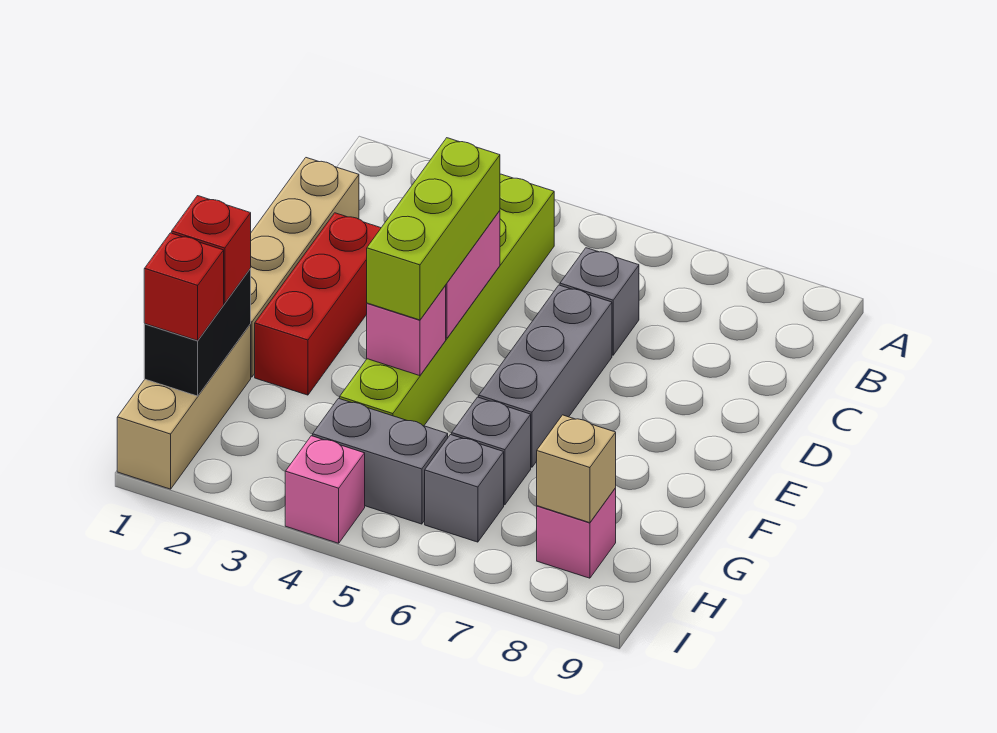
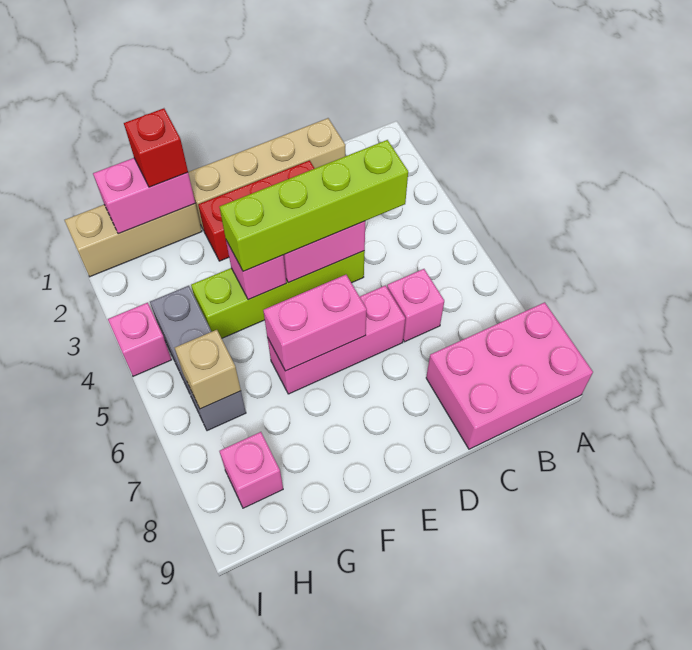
none -> pink 2x3 brick [426,302,593,449]
lime 1x6 brick [340,174,554,426] -> lime 1x4 brick [191,251,365,338]
grey 1x1 brick [560,248,639,355] -> pink 1x1 brick [387,269,444,342]
lime 1x3 brick [367,138,500,320] -> lime 1x4 brick [220,140,408,271]
grey 1x3 brick [479,285,612,467] -> pink 1x3 brick [267,286,405,394]
none -> pink 1x2 brick [263,275,367,371]
black 1x2 brick [144,269,251,396] -> pink 1x2 brick [93,158,195,234]
grey 1x1 brick [452,397,531,505] -> none
red 1x1 brick [144,233,224,340] -> none
tan 1x1 brick [537,415,616,523] -> tan 1x1 brick moved to [175,330,241,409]

